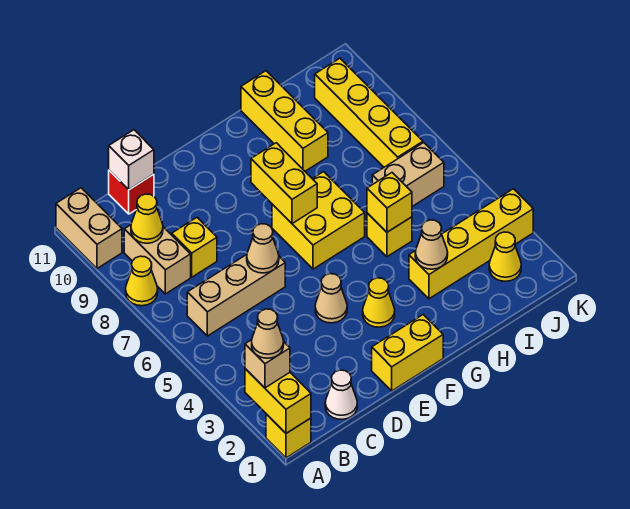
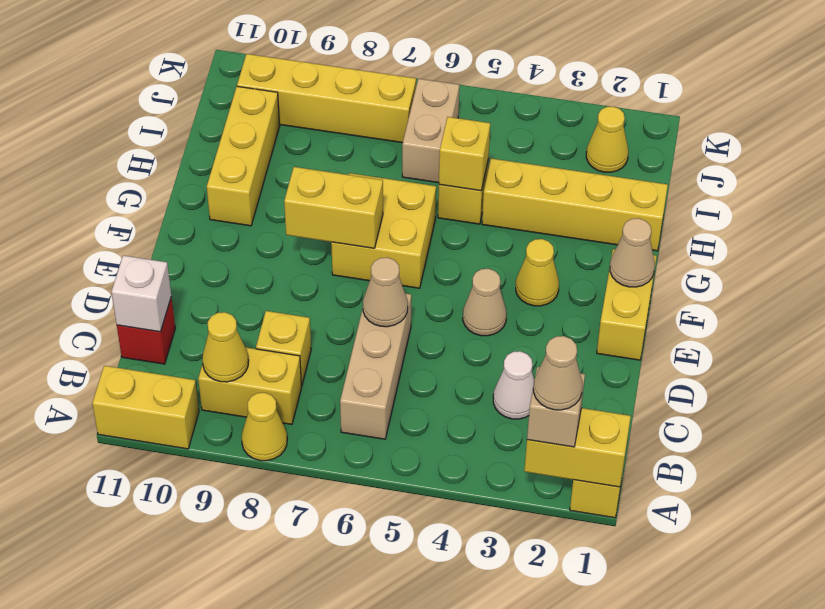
tan 1x2 brick [56,188,122,268] -> yellow 1x2 brick [92,366,199,449]
tan 1x2 brick [124,225,191,294] -> yellow 1x2 brick [198,347,302,424]
white 1x1 cone [325,370,357,419] -> white 1x1 cone moved to [493,351,534,419]
yellow 1x4 brick [409,189,533,299] -> yellow 1x4 brick turned to [482,158,668,251]
tan 1x1 cone [415,220,448,269] -> tan 1x1 cone moved to [610,218,655,287]
yellow 1x3 brick [241,71,328,171] -> yellow 1x3 brick turned to [207,86,280,226]

